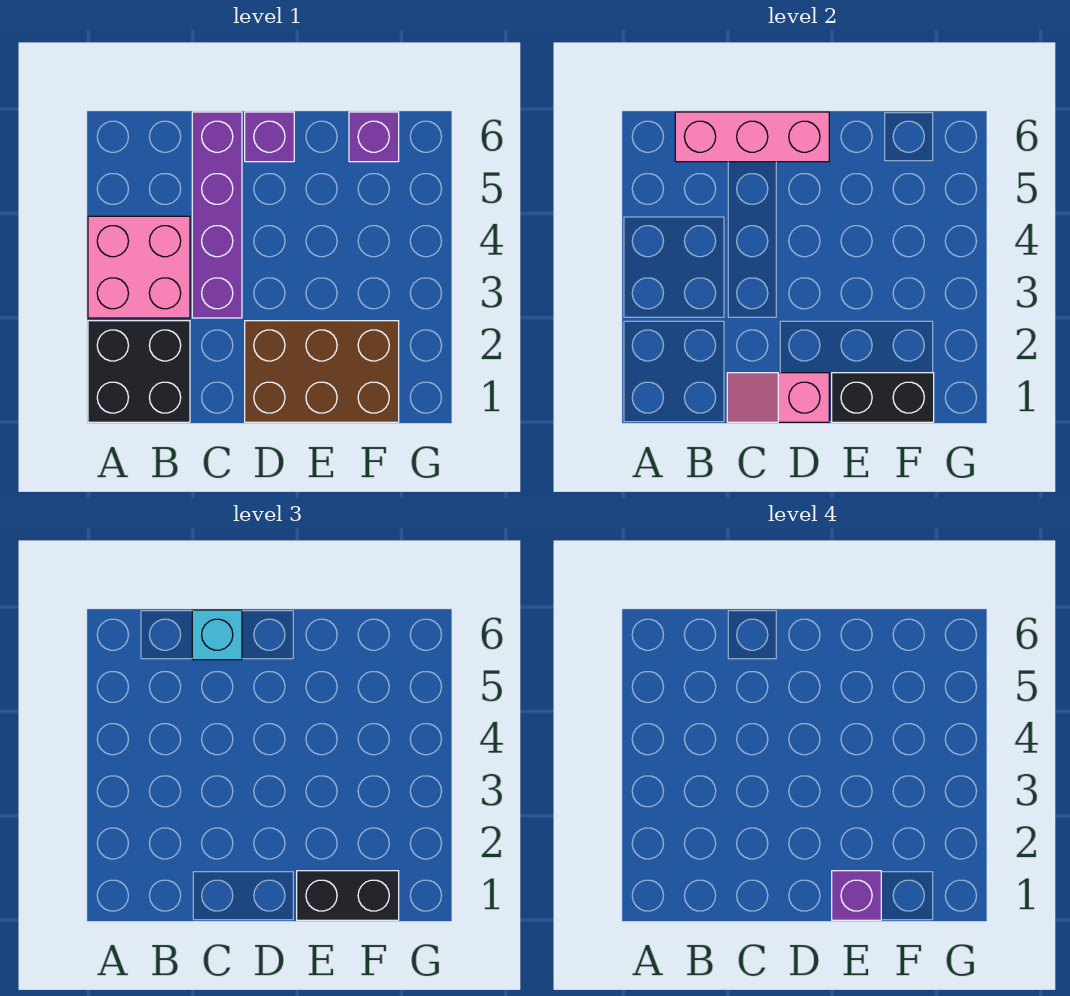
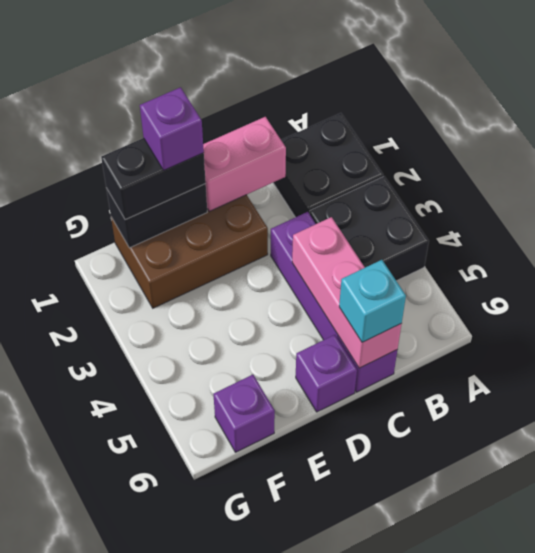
pink 2x2 brick [88,216,190,318] -> black 2x2 brick [310,176,429,281]
pink 1x3 brick [675,112,829,162] -> pink 1x3 brick turned to [292,217,402,368]
pink 1x2 slope [727,373,829,422] -> pink 1x2 brick [203,117,286,211]

